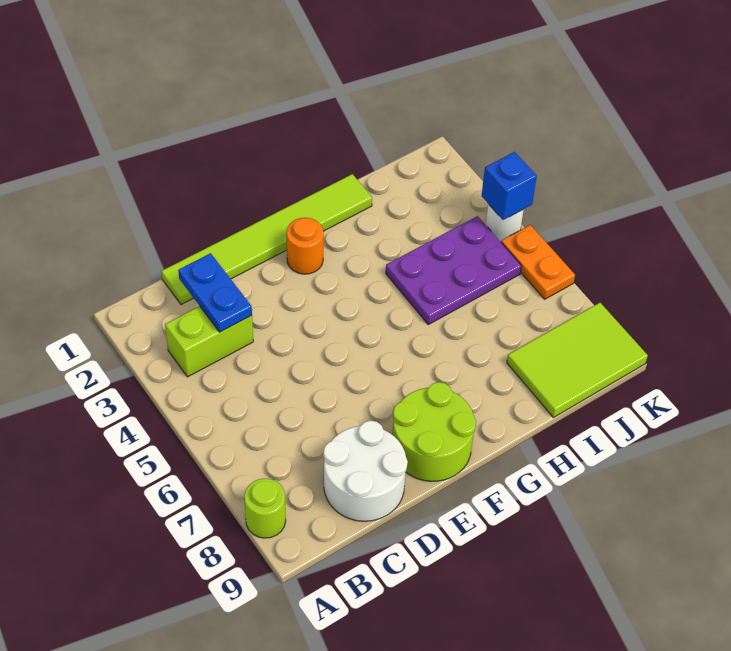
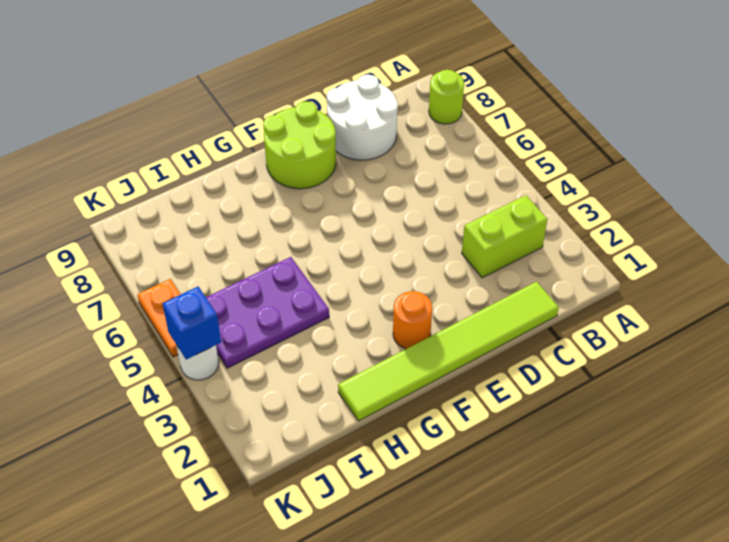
blue 1x2 plate [178,253,252,332] -> none
lime 2x3 tile [507,303,648,417] -> none

